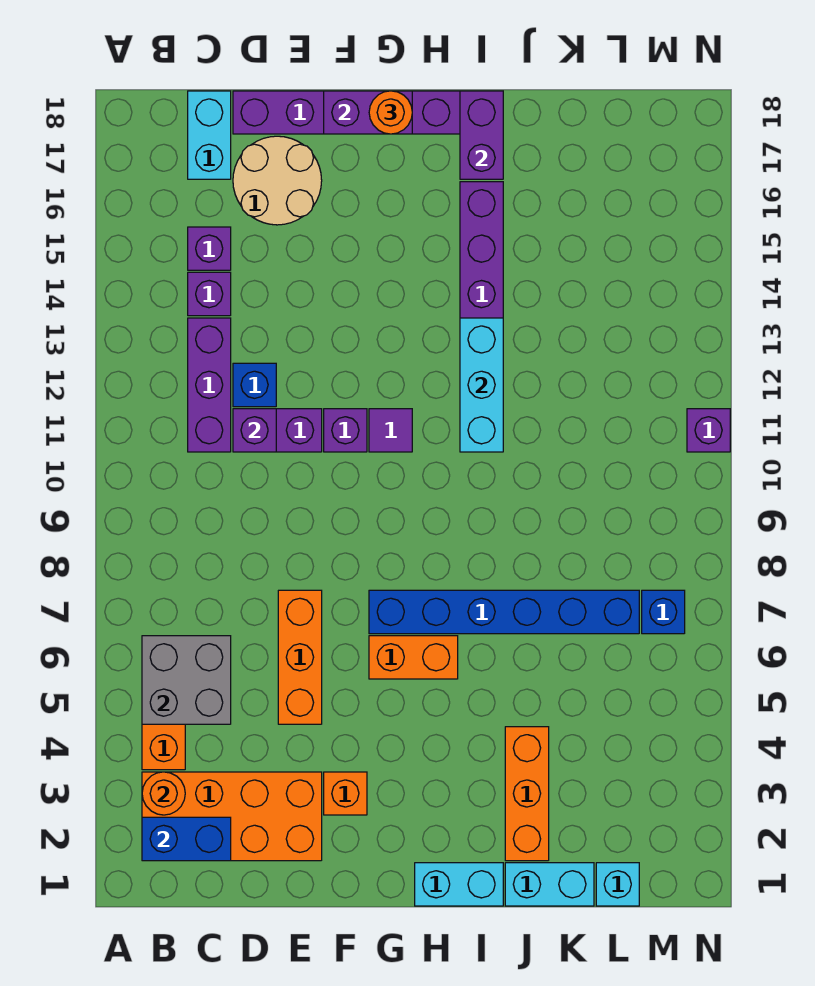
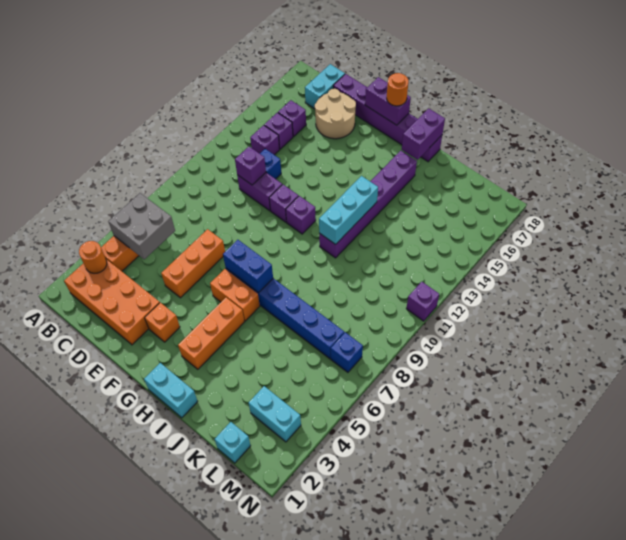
blue 1x2 brick [142,817,231,861] -> blue 1x2 brick moved to [223,240,273,293]
purple 1x3 brick [188,318,231,452] -> purple 1x1 brick [250,125,280,155]
purple 1x1 tile [369,409,412,452] -> purple 1x1 brick [286,196,316,234]
cyan 1x2 brick [505,863,594,906] -> cyan 1x2 brick moved to [249,386,301,442]
orange 1x3 brick [505,727,549,861] -> orange 1x3 brick moved to [178,298,244,369]

